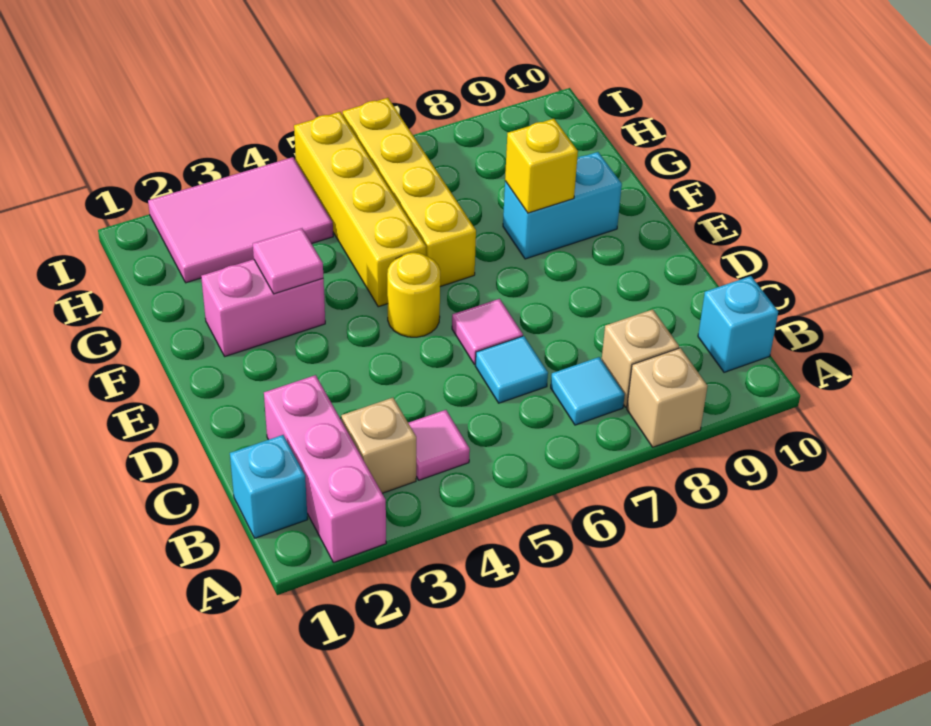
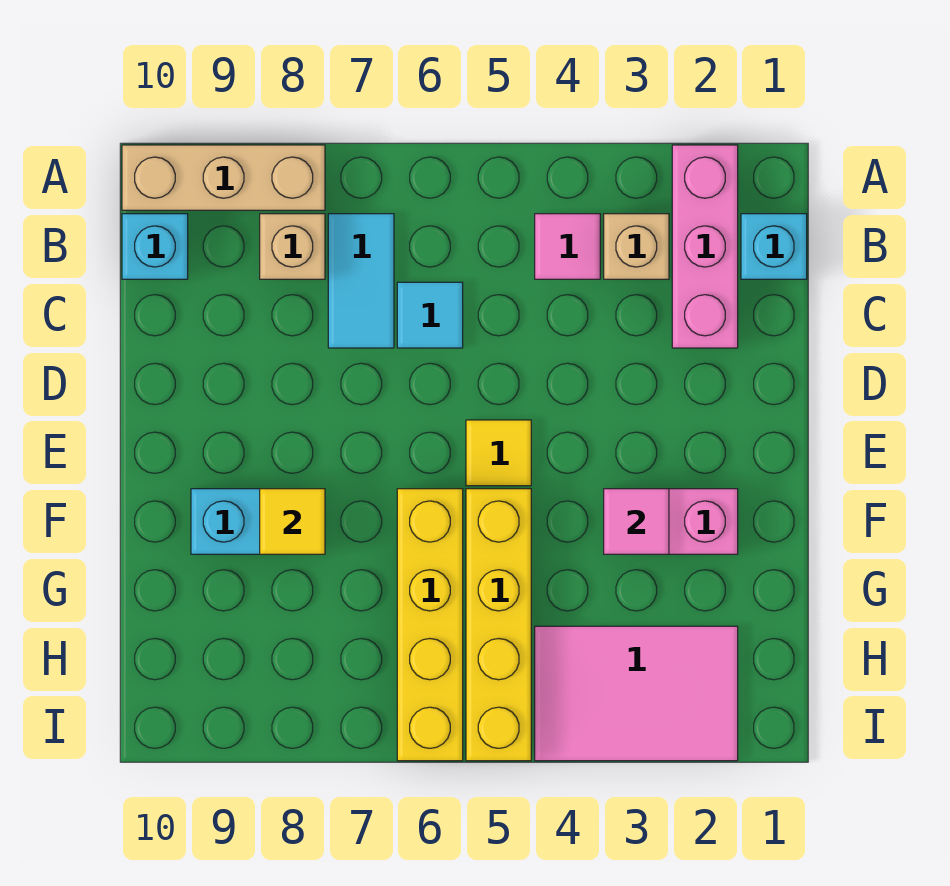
tan 1x1 brick [627,348,707,447] -> tan 1x3 brick [122,145,325,210]
cyan 1x1 tile [551,357,625,425] -> cyan 1x2 tile [328,214,394,348]
pink 1x1 tile [452,299,523,365] -> none
yellow 1x1 round brick [387,253,440,337] -> yellow 1x1 tile [466,420,531,486]
yellow 1x1 brick [505,119,578,213] -> yellow 1x1 tile [260,489,325,554]

